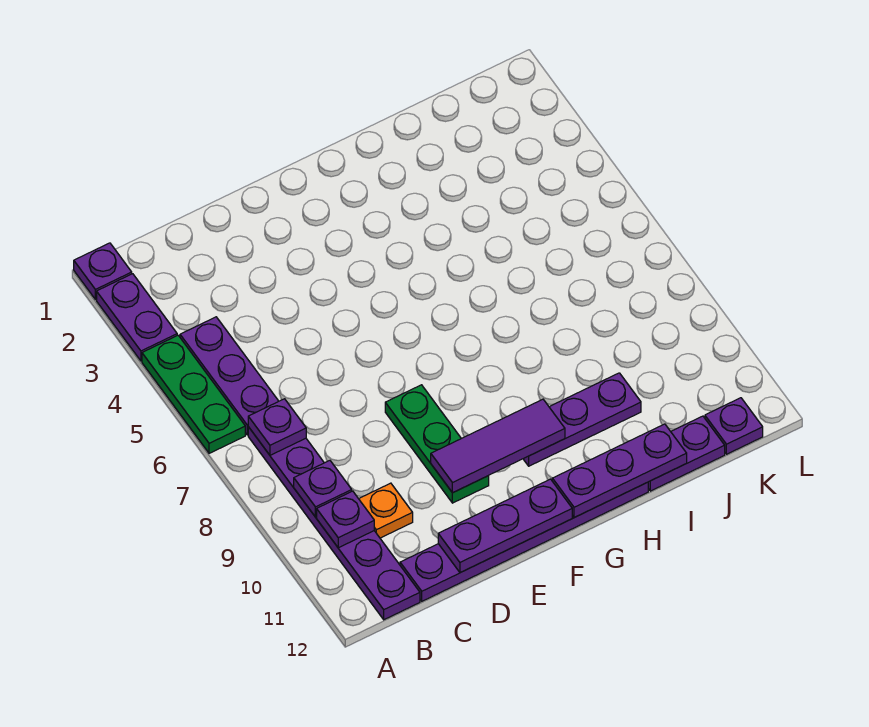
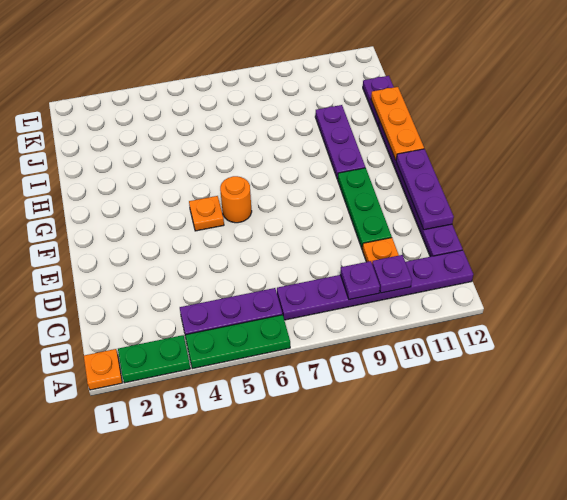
purple 1x1 plate [74,243,132,300] -> orange 1x1 plate [84,349,122,390]
purple 1x2 plate [97,274,177,361] -> green 1x2 plate [118,335,190,383]
purple 1x1 plate [248,399,306,455] -> none
green 1x3 plate [385,385,489,503] -> green 1x3 plate turned to [338,168,392,249]
purple 1x3 tile [431,399,565,493] -> none
none -> orange 1x1 plate [189,196,224,231]
none -> orange 1x1 round brick [220,176,252,223]
purple 1x3 plate [552,424,687,518] -> orange 1x3 plate [371,87,424,160]
purple 1x1 plate [705,398,763,454] -> none

